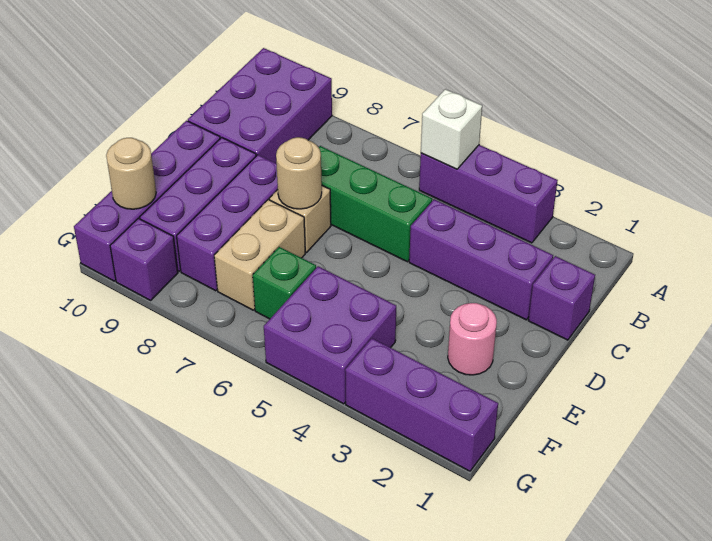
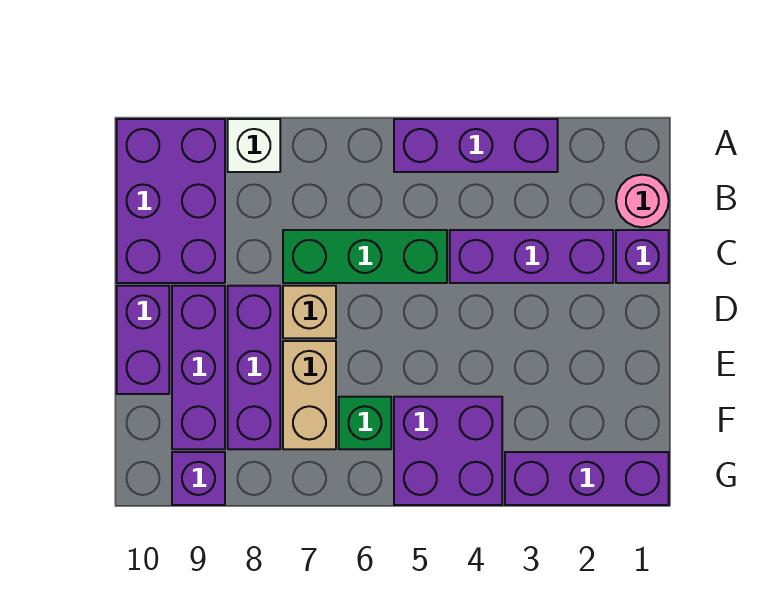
white 1x1 brick [421,89,482,169] -> white 1x1 brick moved to [228,119,280,172]
tan 1x1 round brick [276,137,322,209] -> none
purple 1x4 brick [74,121,220,281] -> purple 1x2 brick [117,286,169,394]
pink 1x1 round brick [448,303,497,375] -> pink 1x1 round brick moved to [616,175,669,227]
tan 1x1 round brick [106,138,156,209] -> none

